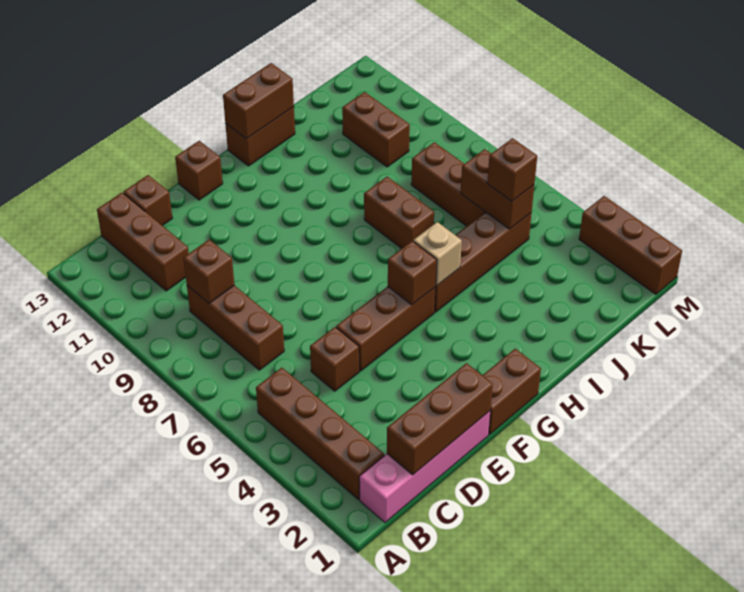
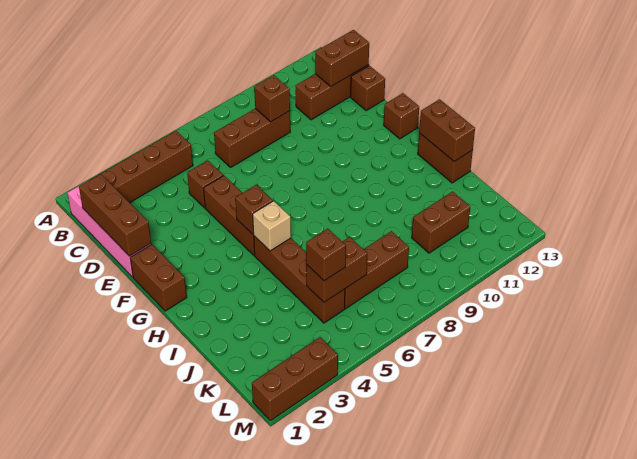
brown 1x2 brick [364,177,434,249] -> brown 1x2 brick moved to [315,30,369,86]

